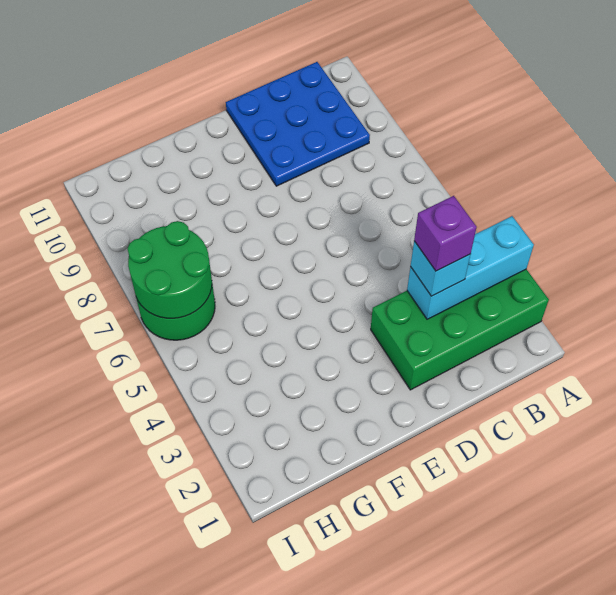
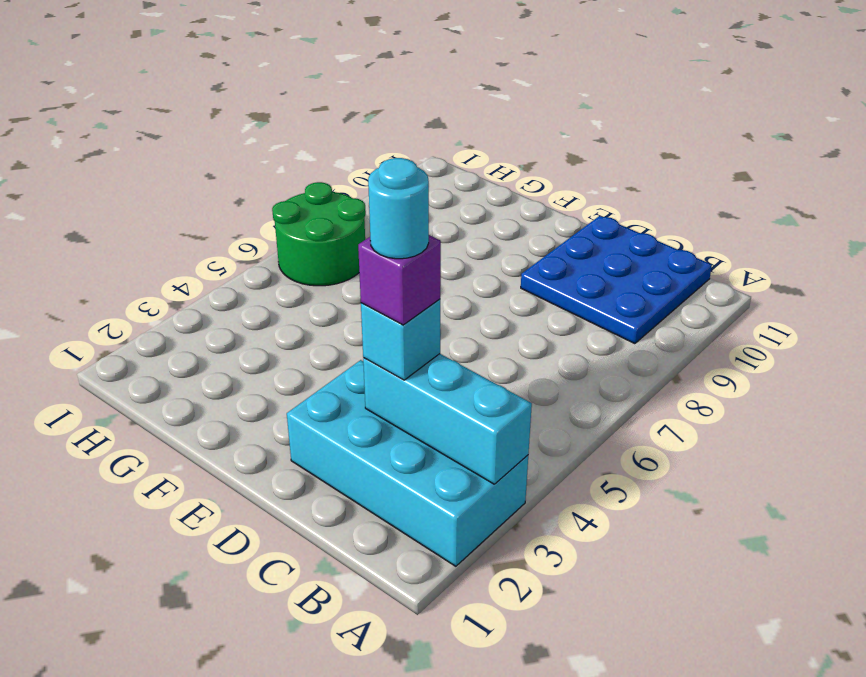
green 2x4 brick [371,269,549,390] -> cyan 2x4 brick [287,360,528,566]
none -> cyan 1x1 round brick [368,158,429,259]
green 2x2 round brick [128,221,212,318] -> none

